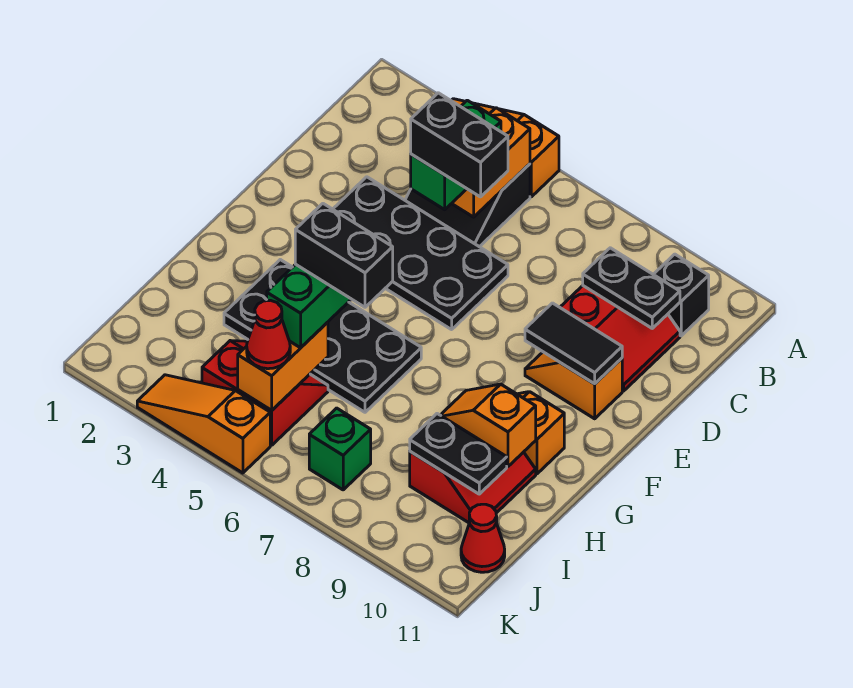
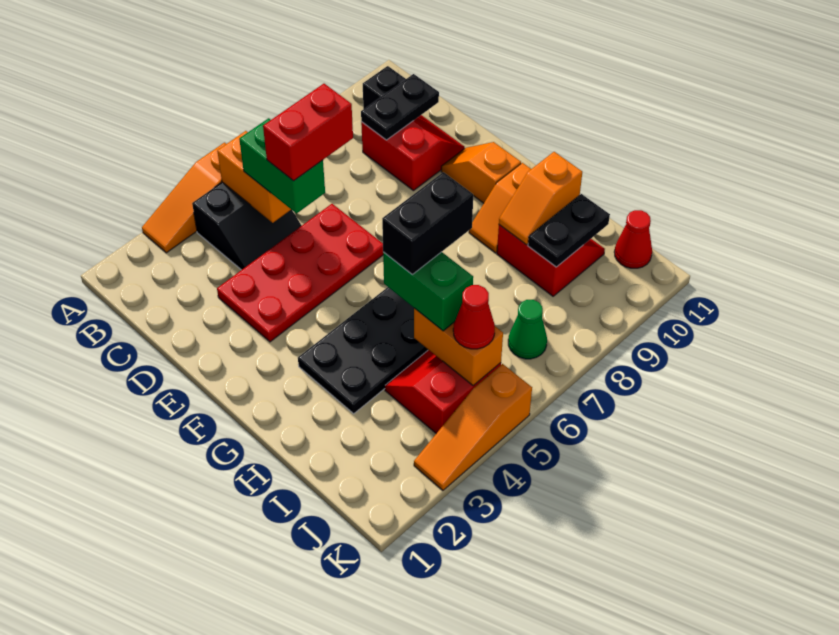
black 2x4 plate [333,177,508,330] -> red 2x4 plate [217,204,383,342]
black 1x2 brick [411,93,508,197] -> red 1x2 brick [263,84,353,181]
orange 1x2 slope [525,352,622,419] -> orange 1x2 slope turned to [441,142,521,203]
black 1x2 tile [525,303,622,384] -> none
green 1x1 brick [309,408,371,490] -> green 1x1 cone [508,300,547,359]

